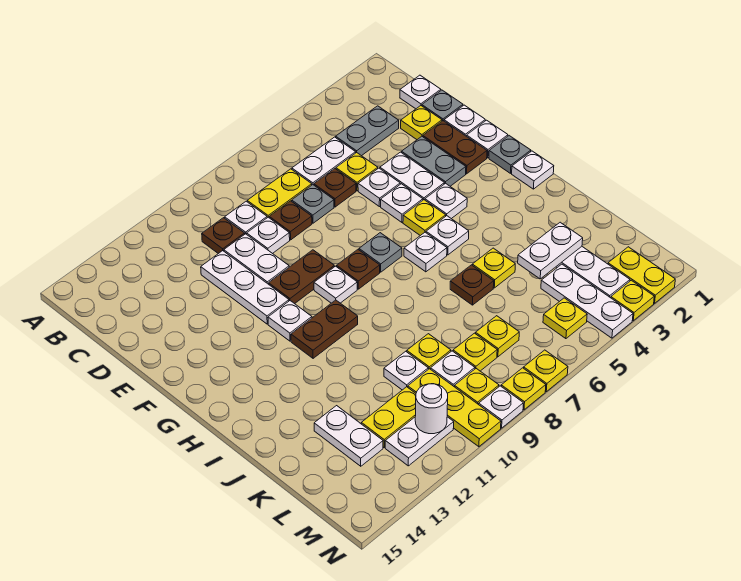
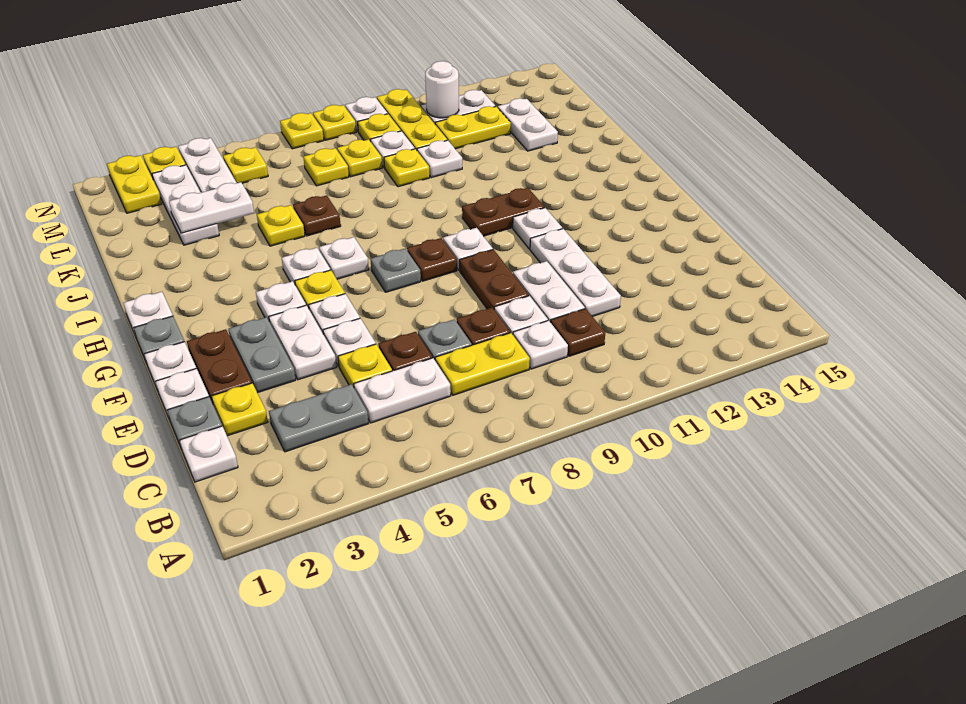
brown 1x2 plate [269,250,334,304] -> brown 1x2 plate turned to [459,249,529,309]

